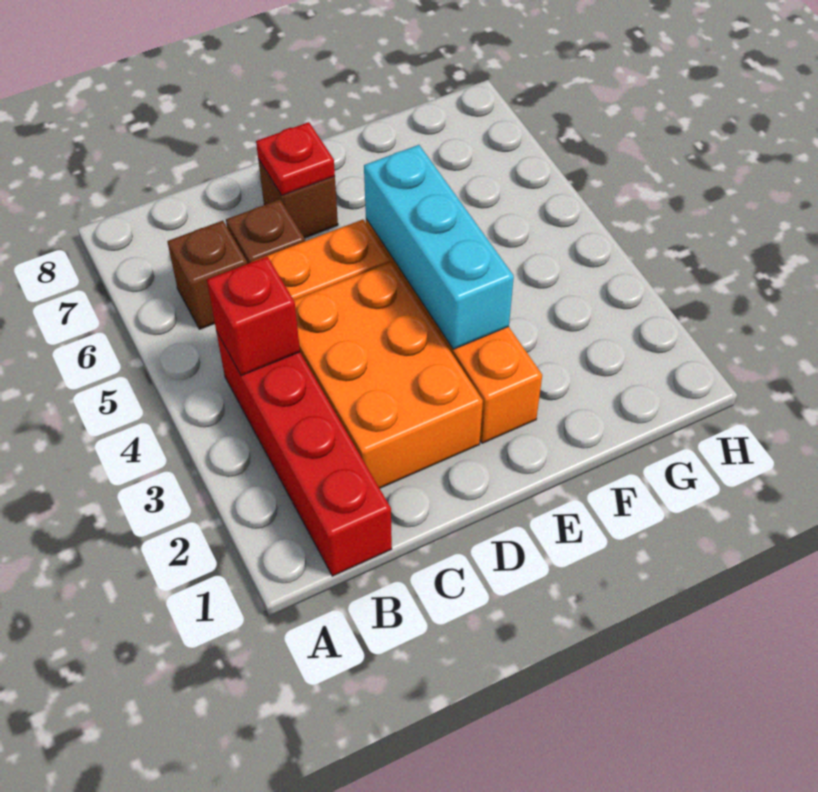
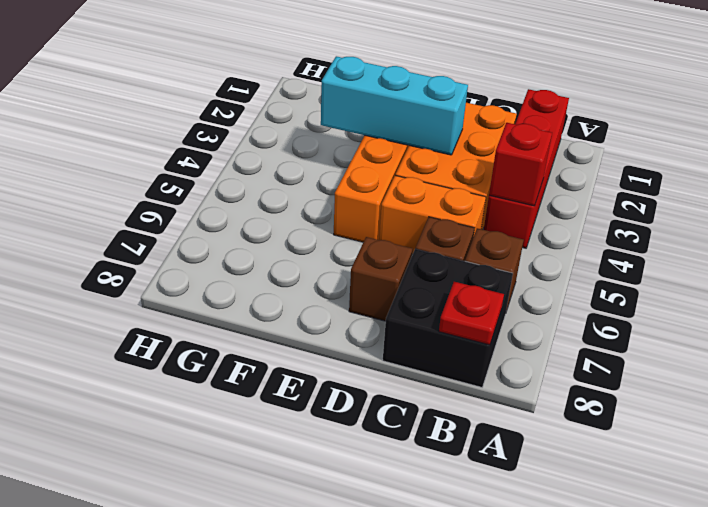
none -> black 2x2 brick [383,249,513,387]
red 1x1 plate [256,122,335,195] -> red 1x1 plate moved to [439,282,504,345]
cyan 1x3 brick [364,145,514,349] -> cyan 1x3 brick turned to [321,56,468,155]

